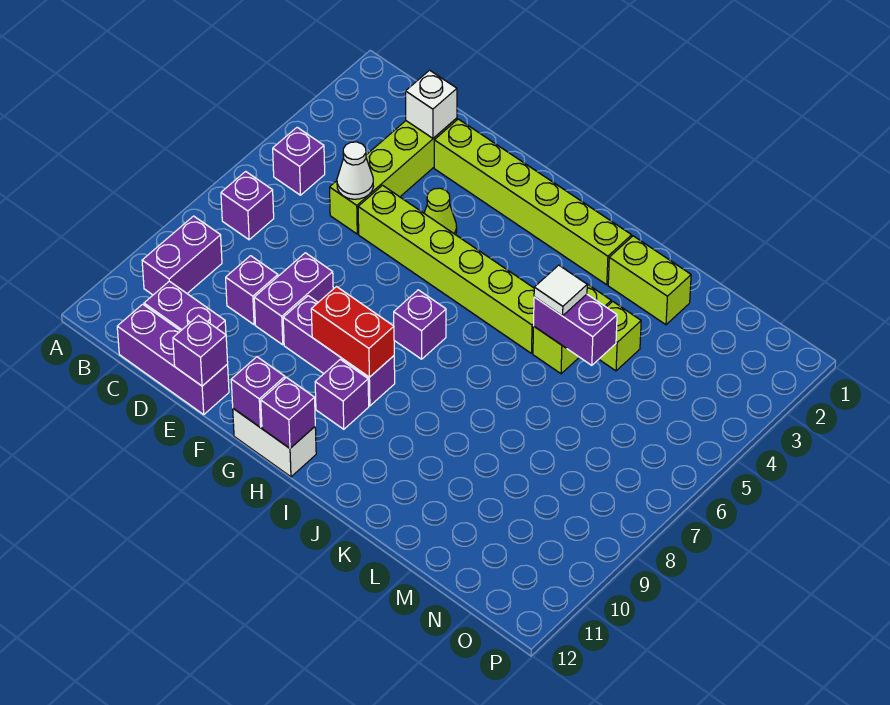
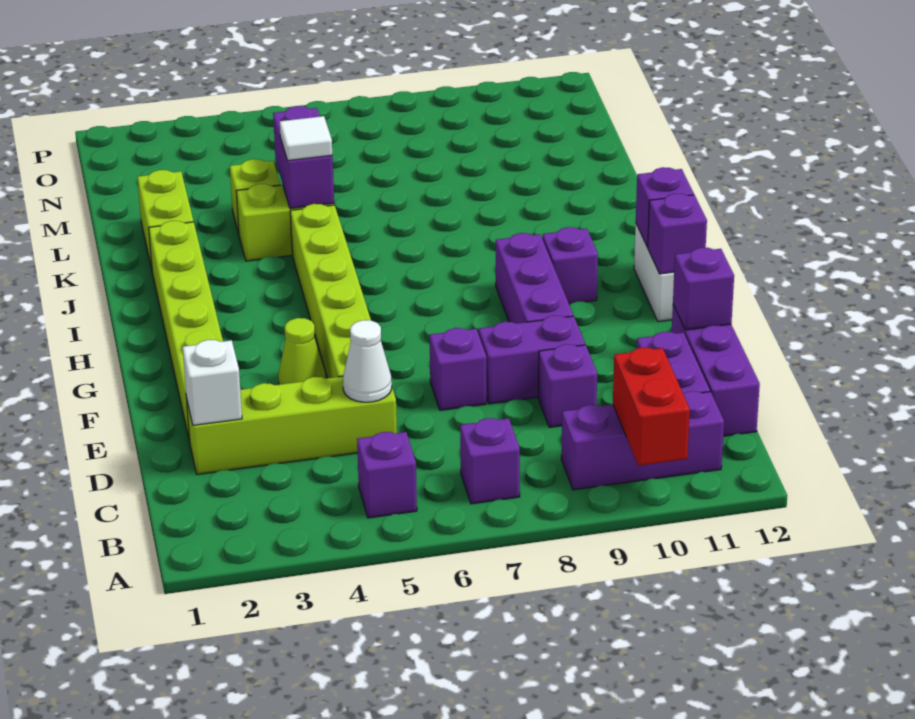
purple 1x2 brick [142,216,222,295] -> purple 1x3 brick [561,391,724,490]
red 1x2 brick [311,287,394,377] -> red 1x2 brick moved to [613,348,690,466]
purple 1x1 brick [394,290,446,359] -> purple 1x1 brick moved to [430,328,486,410]

